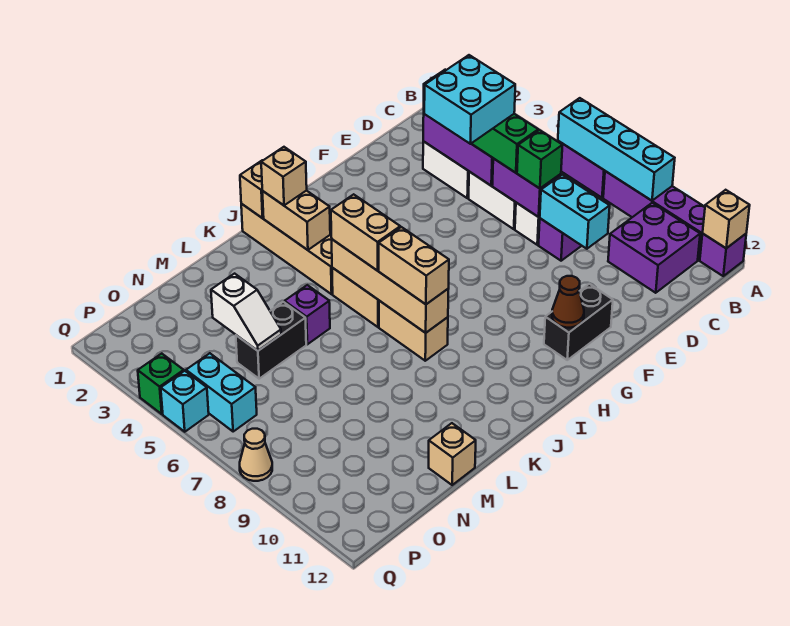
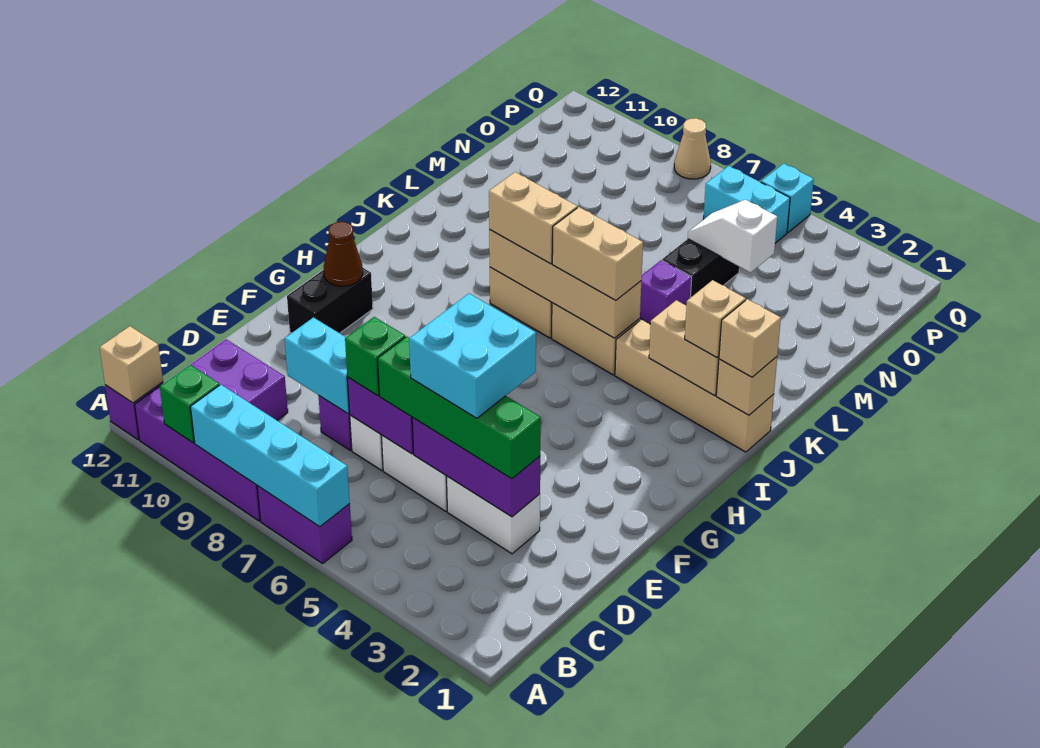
tan 1x1 brick [429,423,476,485] -> tan 1x1 brick moved to [719,299,781,377]
green 1x1 brick [138,354,184,414] -> green 1x1 brick moved to [160,365,219,443]

